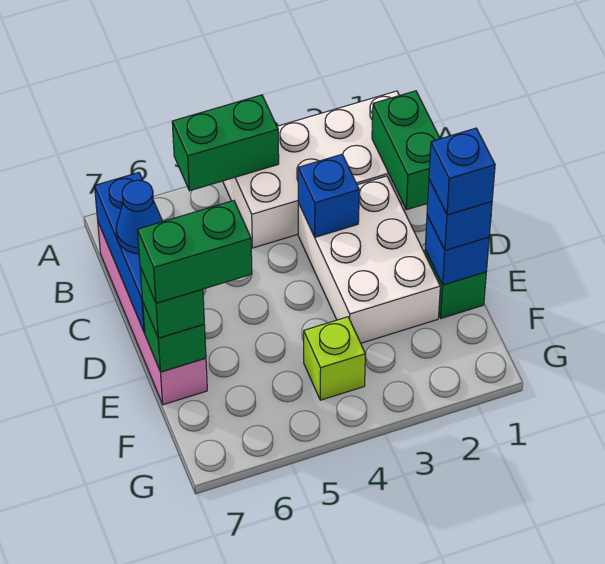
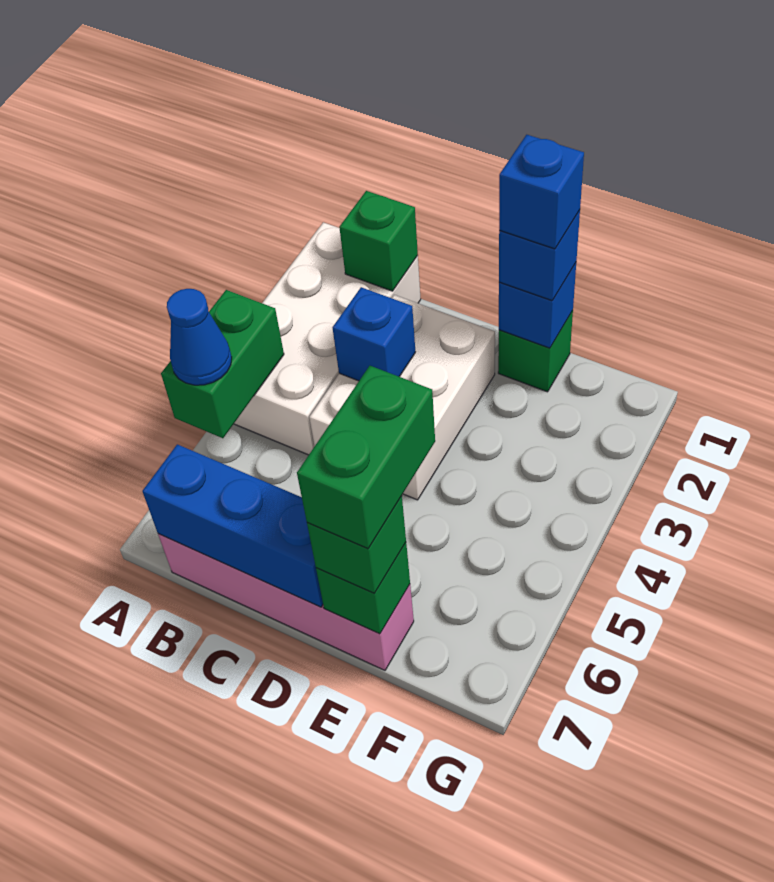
green 1x2 brick [372,91,440,210] -> green 1x1 brick [339,191,418,291]
white 2x3 brick [298,176,440,343] -> white 2x3 brick turned to [309,295,495,500]
blue 1x1 cone [116,180,163,254] -> blue 1x1 cone moved to [167,289,232,385]
lime 1x1 brick [304,317,365,400] -> none

